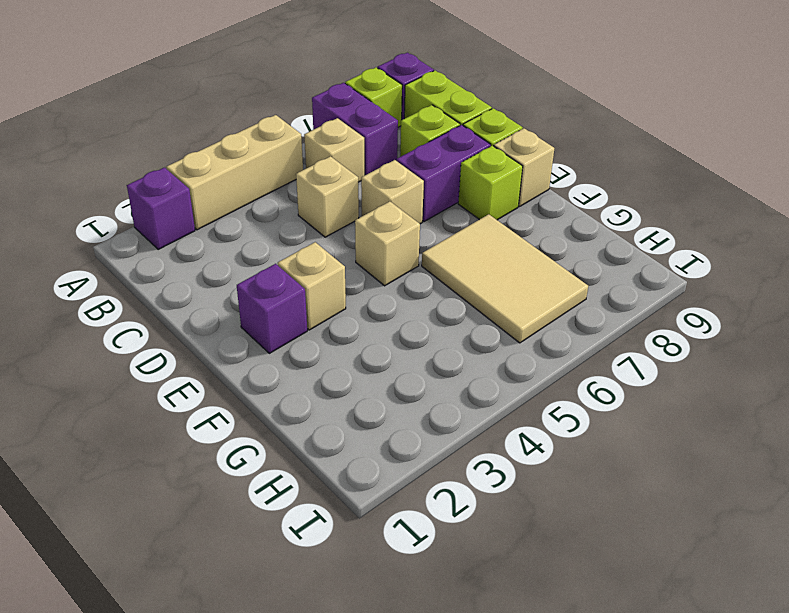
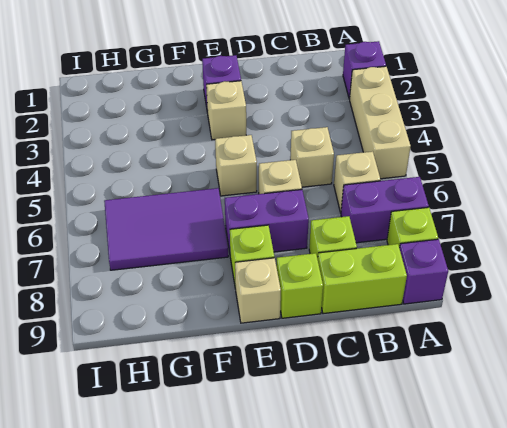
purple 1x2 brick [397,125,491,222] -> purple 1x2 brick turned to [225,190,309,252]
tan 2x3 tile [422,214,588,343] -> purple 2x3 tile [104,188,228,270]

